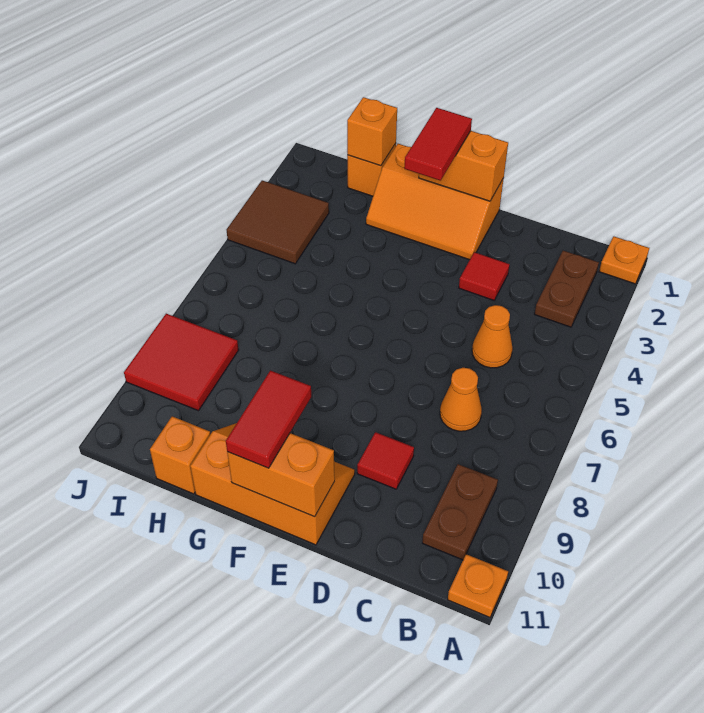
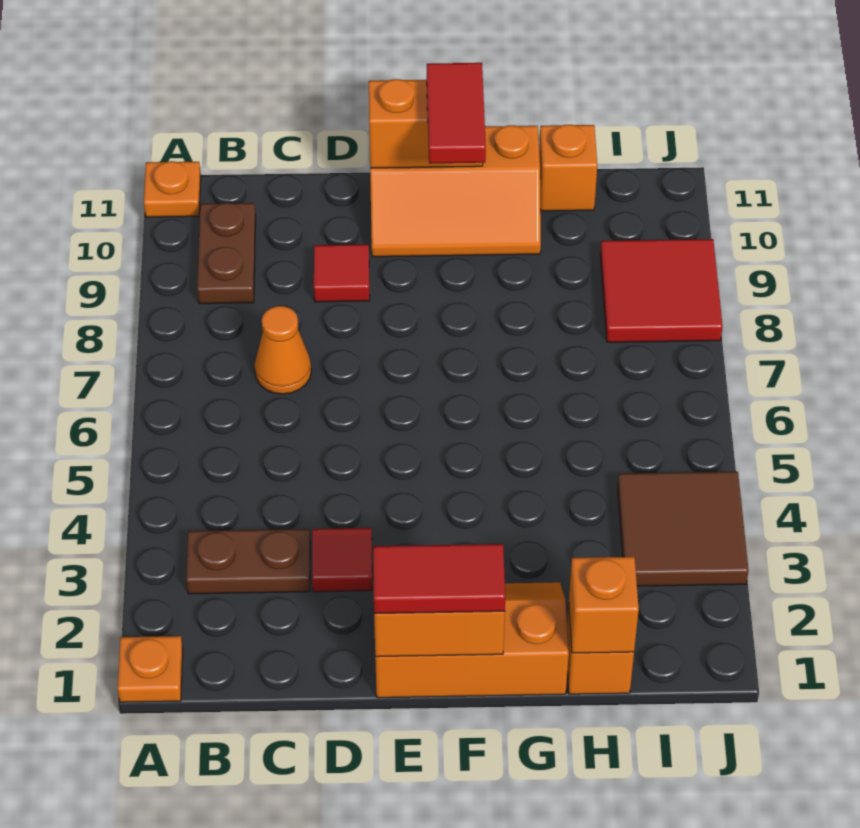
brown 1x2 plate [535,251,599,327] -> brown 1x2 plate turned to [186,529,310,594]
orange 1x1 cone [472,305,513,368] -> none
red 1x2 tile [404,108,472,181] -> red 1x2 tile turned to [373,544,505,614]

